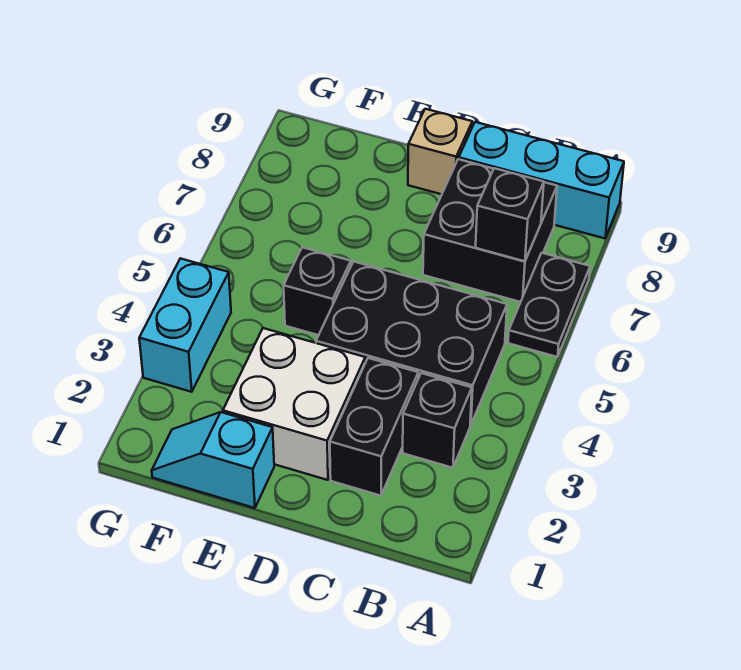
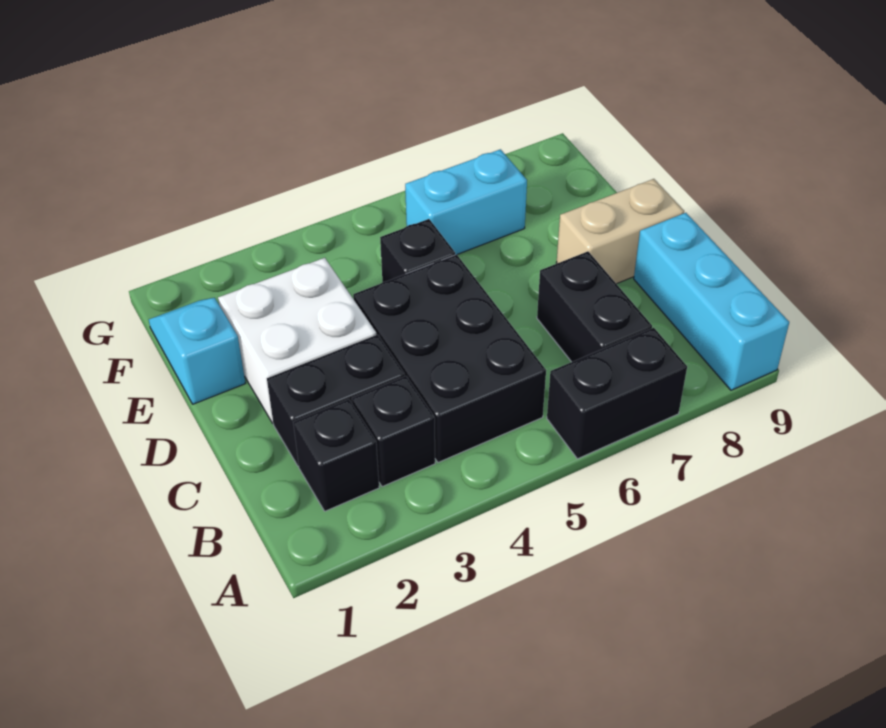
black 1x2 plate [508,253,590,357] -> black 1x2 brick [547,328,687,459]
black 2x2 brick [423,159,557,302] -> black 1x2 brick [537,251,652,362]
black 1x1 brick [476,168,544,261] -> black 1x1 brick moved to [293,399,379,511]
tan 1x1 brick [408,109,472,194] -> tan 1x2 brick [556,179,684,284]
cyan 1x2 brick [139,258,231,392] -> cyan 1x2 brick moved to [405,149,527,255]

